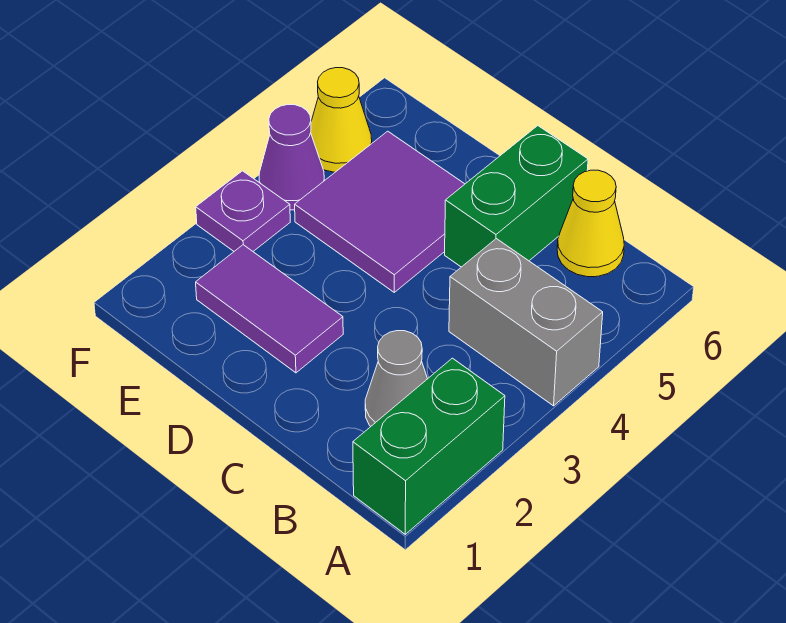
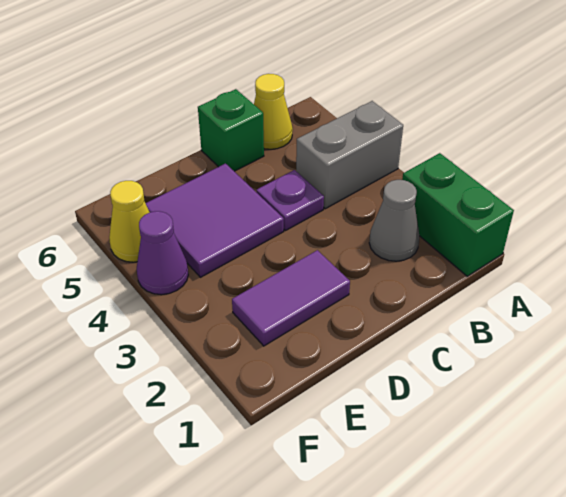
green 1x2 brick [445,126,588,267] -> green 1x1 brick [198,89,264,171]
purple 1x1 plate [196,171,290,251] -> purple 1x1 plate moved to [256,170,324,231]

